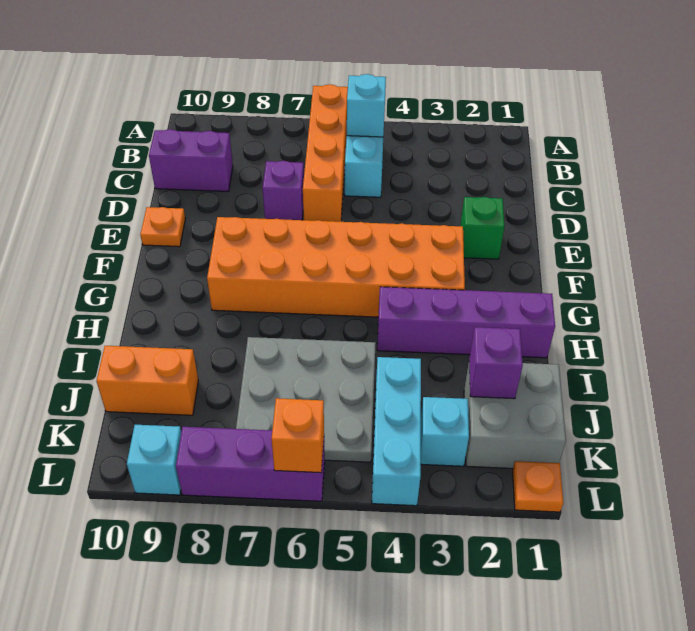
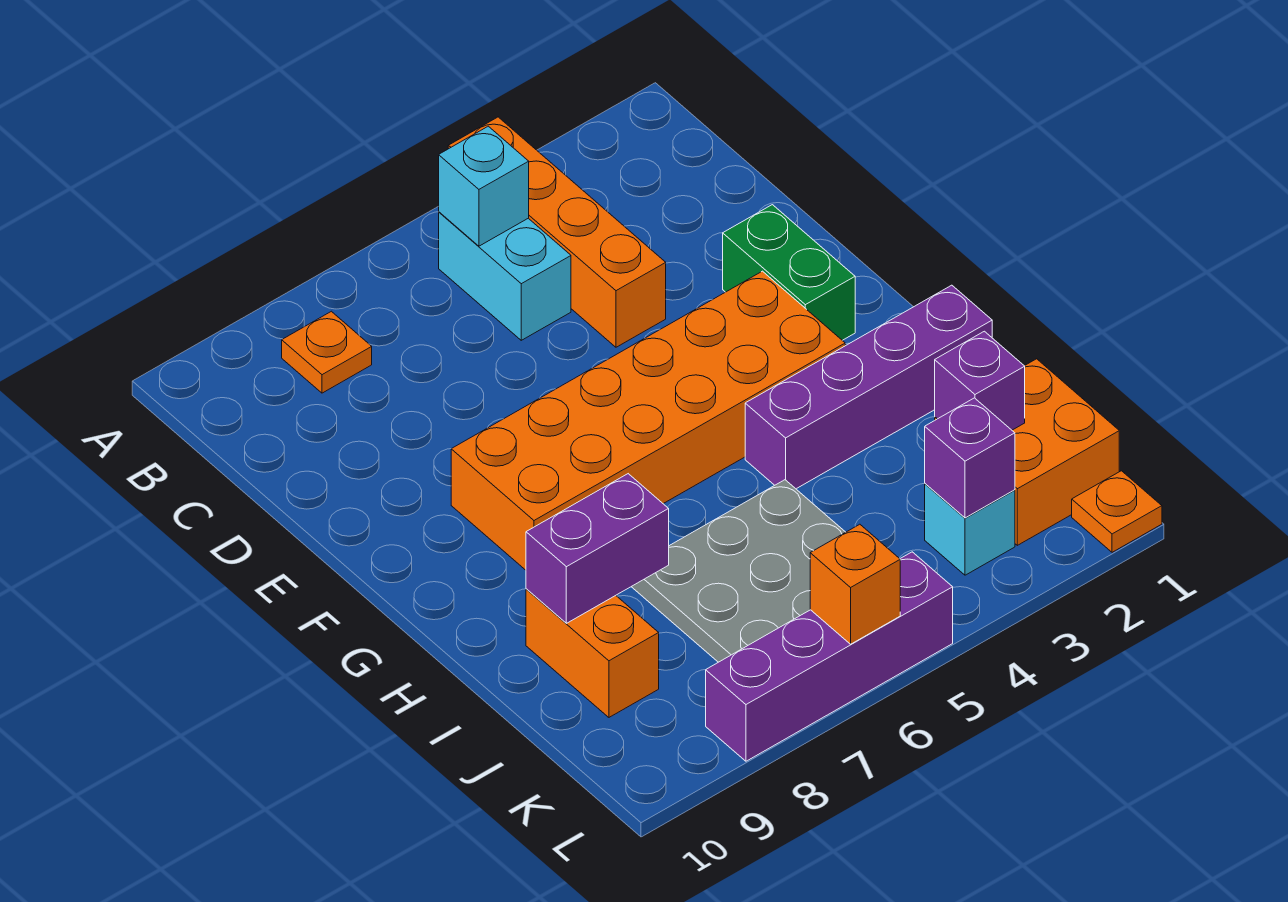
orange 1x4 brick [303,84,348,222] -> orange 1x4 brick moved to [448,117,666,347]
purple 1x2 brick [149,129,233,192] -> purple 1x2 brick moved to [526,474,669,623]
purple 1x1 brick [263,161,304,220] -> purple 1x1 brick moved to [925,398,1015,518]
green 1x1 brick [460,197,504,259] -> green 1x2 brick [723,205,855,340]
orange 1x1 plate [140,207,185,247] -> orange 1x1 plate moved to [282,311,372,393]
grey 2x2 brick [464,363,566,468] -> orange 2x2 brick [935,359,1119,545]
cyan 1x3 brick [372,357,421,506] -> none
orange 1x2 brick [96,346,198,415] -> orange 1x2 brick turned to [526,589,659,717]
purple 1x3 brick [176,427,325,501] -> purple 1x4 brick [706,552,953,761]
cyan 1x1 brick [127,425,181,495] -> none

